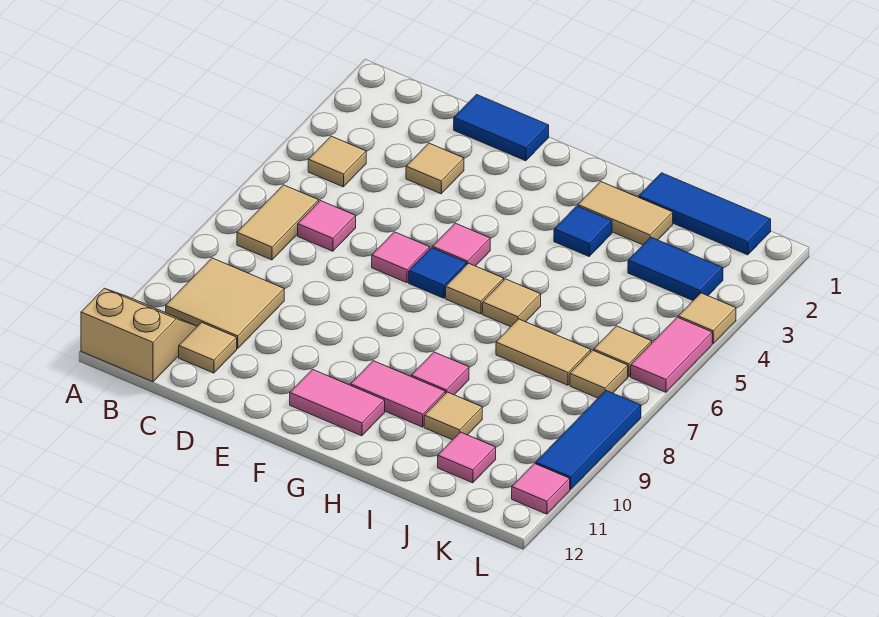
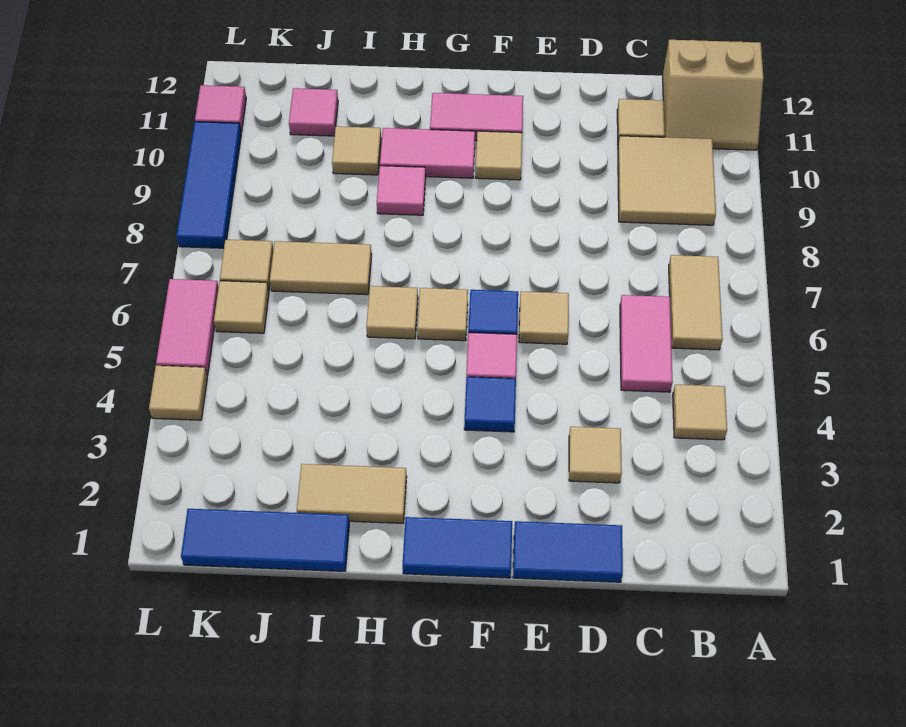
pink 1x1 tile [298,201,356,251] -> pink 1x2 tile [620,295,673,392]
pink 1x1 tile [372,232,430,283] -> tan 1x1 tile [519,291,569,344]
none -> tan 1x1 tile [475,131,522,180]
blue 1x1 tile [554,206,612,256] -> blue 1x1 tile moved to [464,377,516,432]
blue 1x2 tile [628,237,723,300] -> blue 1x2 tile moved to [403,517,512,578]

